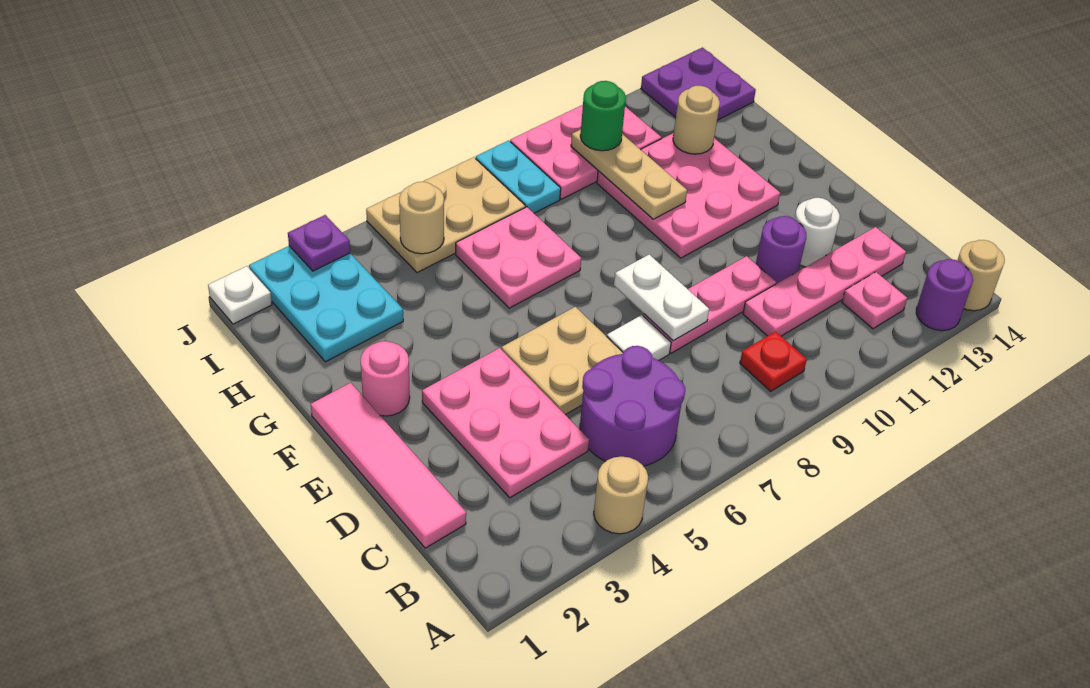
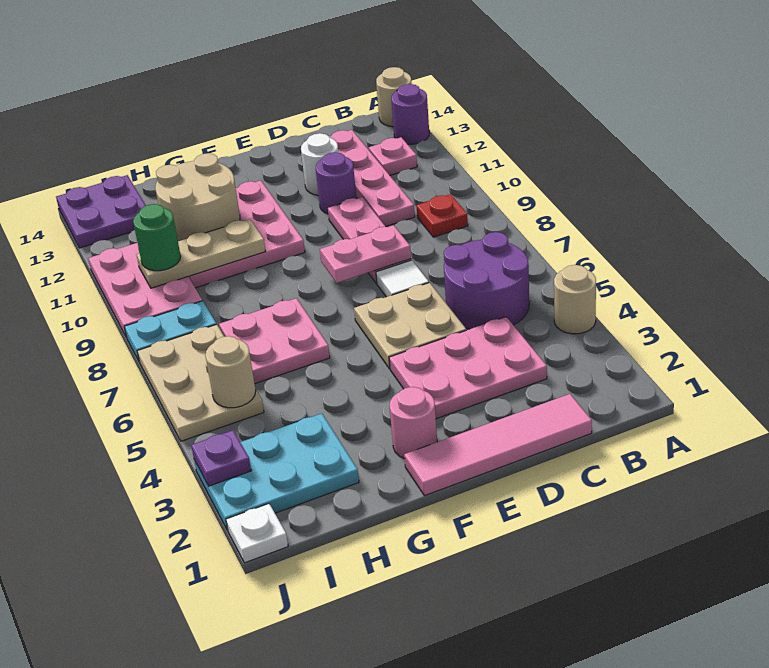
white 1x2 plate [614,254,709,341] -> pink 1x2 plate [320,225,411,283]
tan 1x1 round brick [673,86,720,154] -> tan 2x2 round brick [155,153,240,241]

